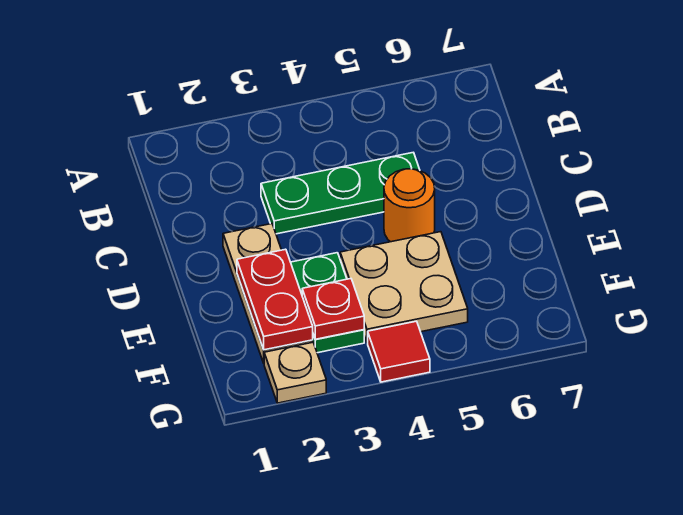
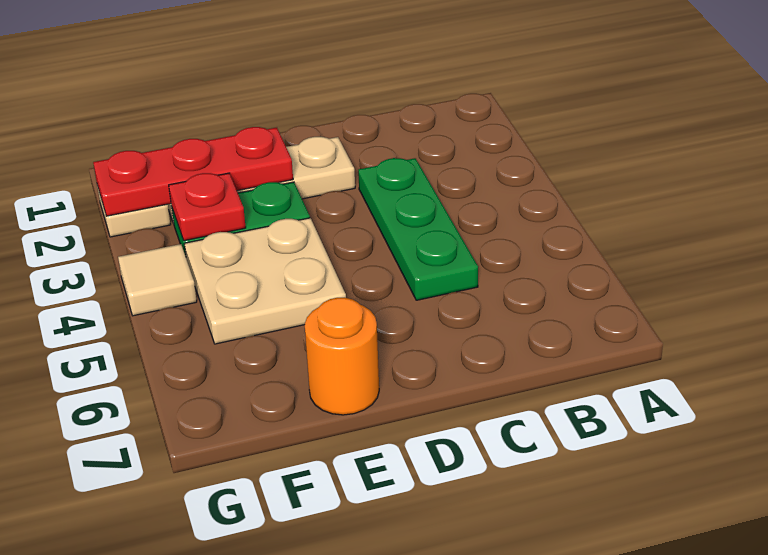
orange 1x1 round brick [384,169,435,242] -> orange 1x1 round brick moved to [305,298,379,415]
red 1x2 plate [237,249,313,350] -> red 1x3 plate [93,127,293,216]
red 1x1 tile [368,321,430,382] -> tan 1x1 tile [118,244,197,316]

